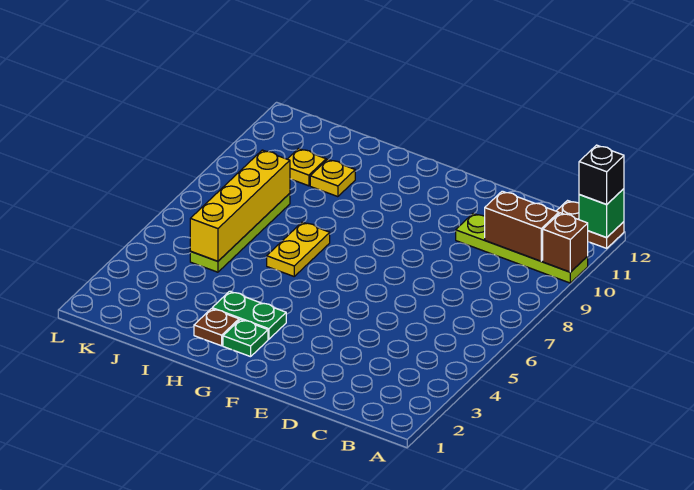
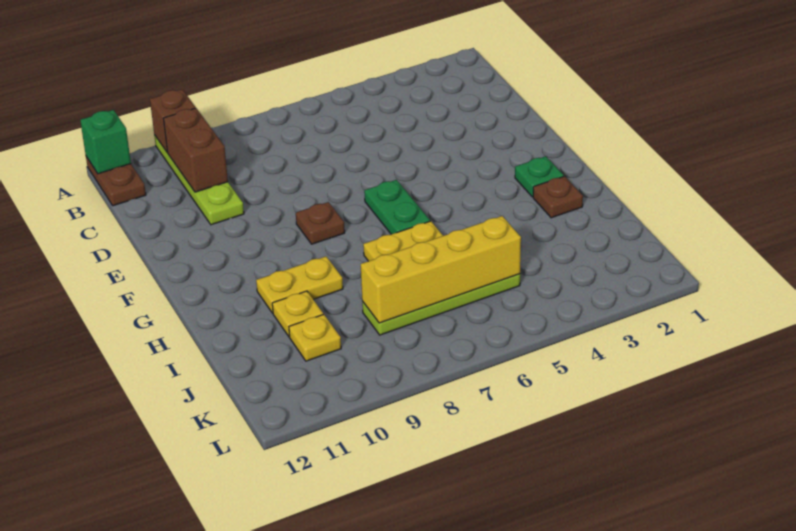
black 1x1 brick [579,145,624,204] -> none
none -> brown 1x1 plate [296,202,345,244]
green 1x2 plate [212,291,286,339] -> green 1x2 plate moved to [364,180,430,234]
none -> yellow 1x2 plate [256,257,343,313]

